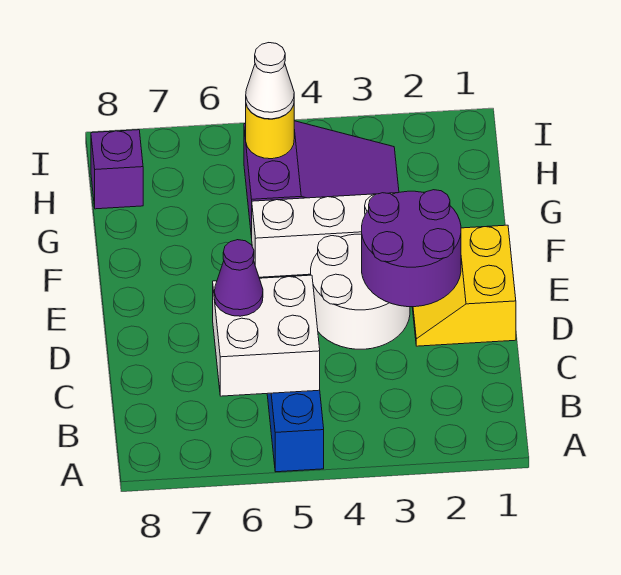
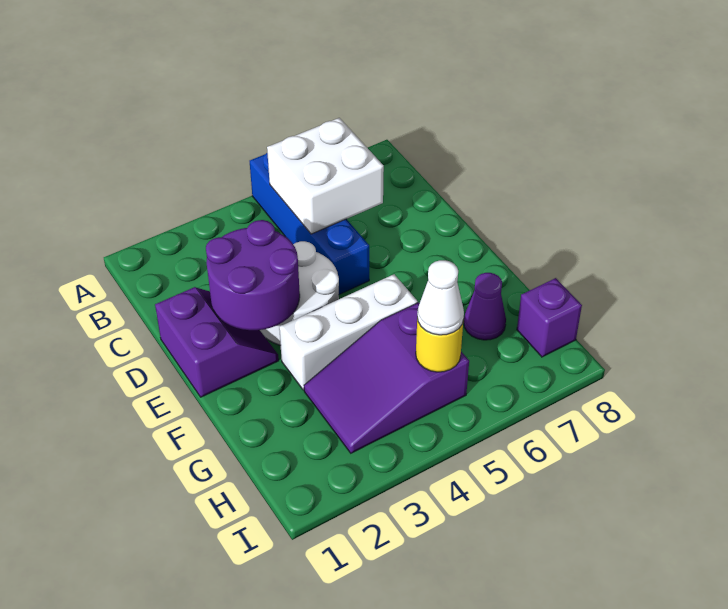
purple 1x1 cone [214,240,263,316] -> purple 1x1 cone moved to [464,273,506,340]
yellow 2x2 slope [412,225,516,346] -> purple 2x2 slope [155,287,279,397]

